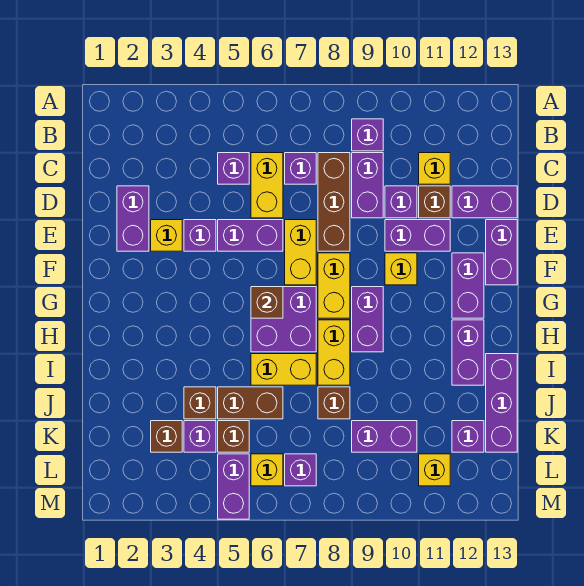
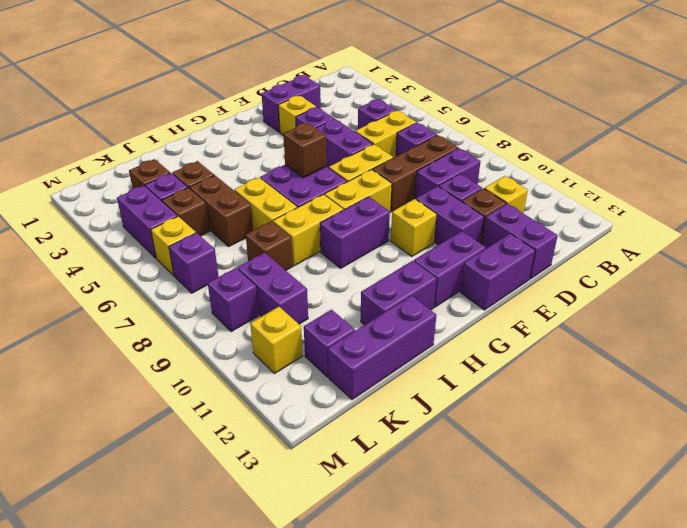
purple 1x1 brick [352,119,383,151] -> purple 1x1 brick moved to [208,268,259,332]
purple 1x2 brick [218,454,249,519] -> purple 1x2 brick turned to [117,185,177,258]

